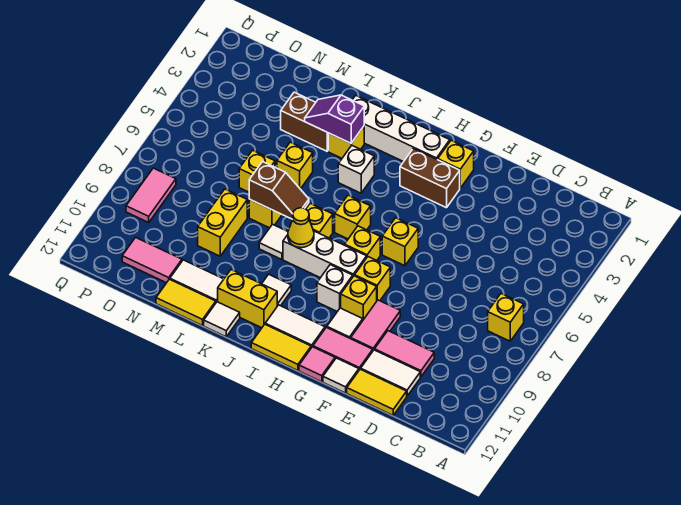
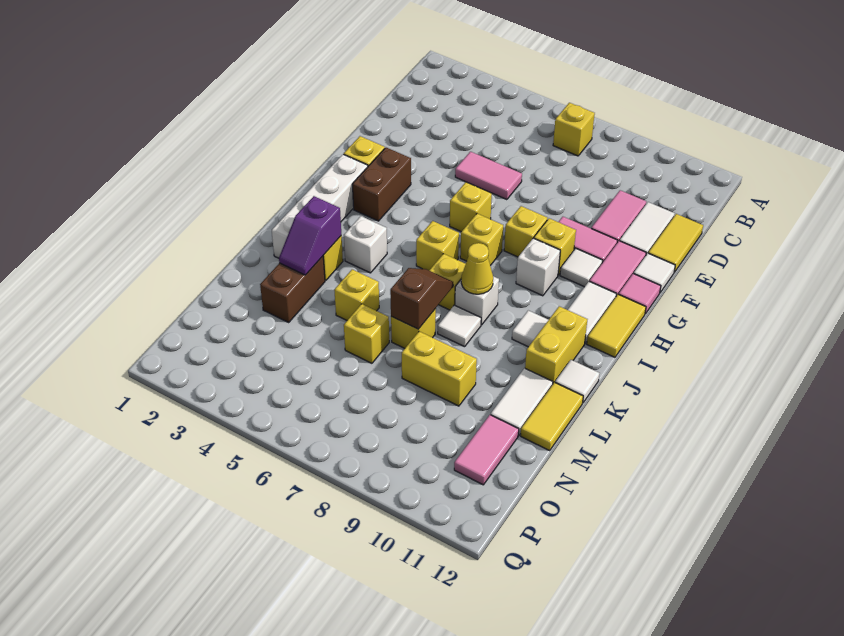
white 1x3 brick [283,231,367,278] -> white 1x1 brick [455,276,499,325]
pink 1x2 tile [126,168,176,222] -> pink 1x2 tile moved to [455,152,522,200]

